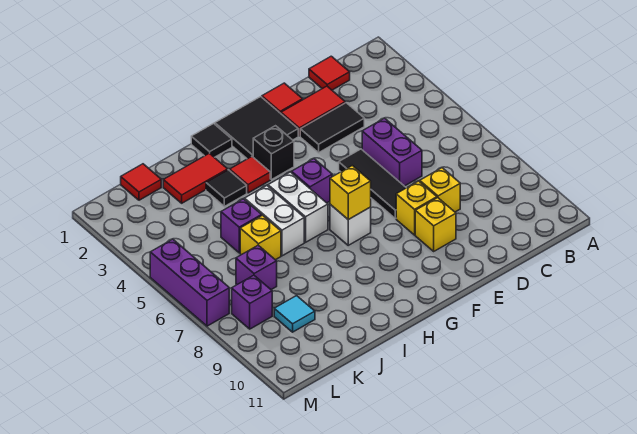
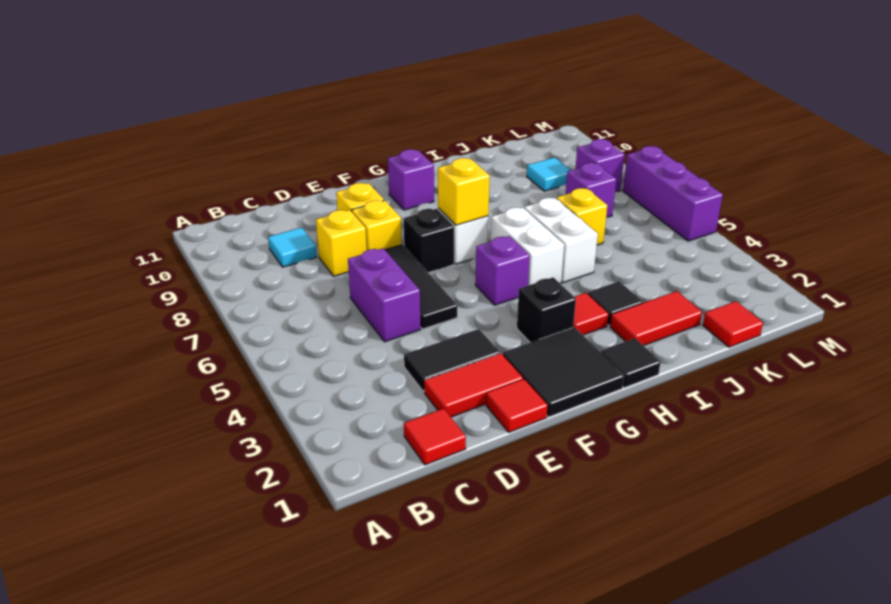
none -> cyan 1x1 tile [268,228,317,267]
none -> black 1x1 brick [404,209,454,273]
purple 1x1 brick [221,199,262,253] -> purple 1x1 brick moved to [388,149,434,210]

